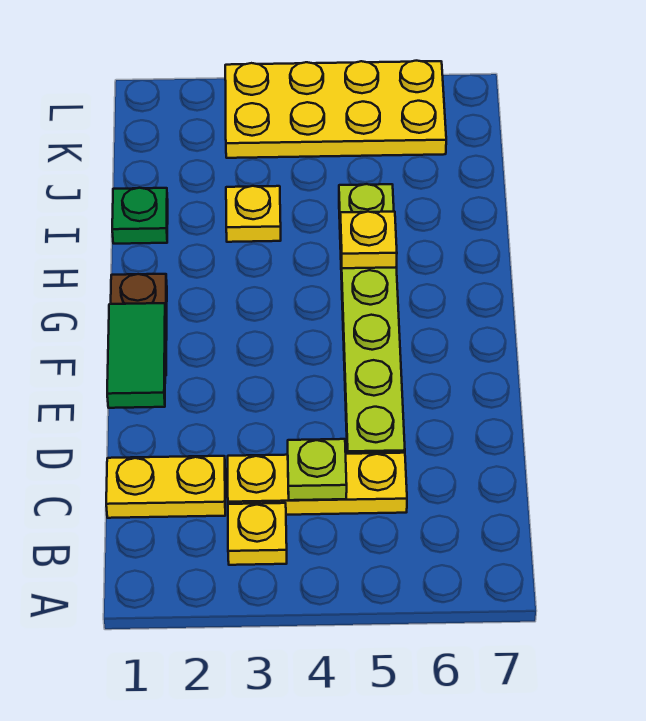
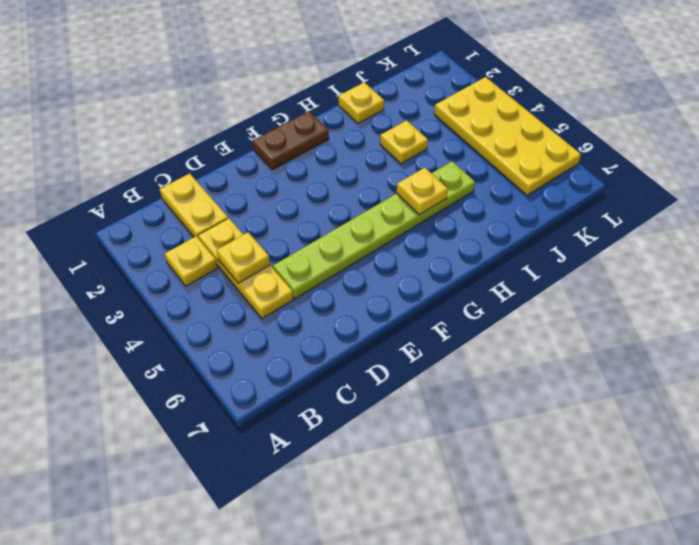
lime 1x1 plate [288,439,347,500] -> yellow 1x1 plate [217,232,270,283]
green 1x2 tile [107,303,166,408] -> none
green 1x1 plate [112,188,168,244] -> yellow 1x1 plate [338,82,384,123]

